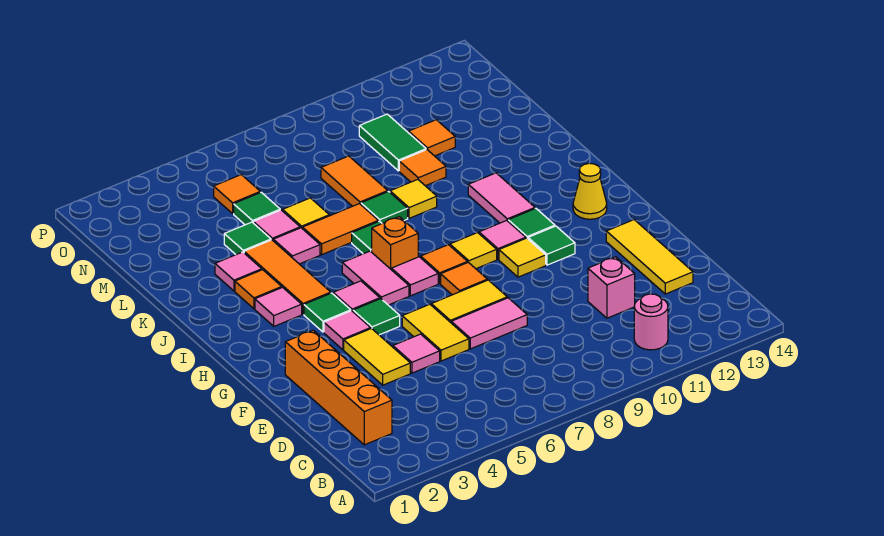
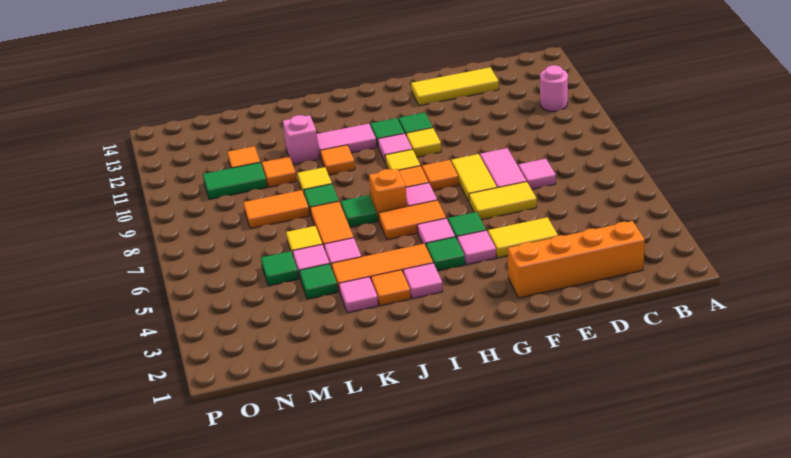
pink 1x1 brick [588,257,635,318] -> pink 1x1 brick moved to [283,115,319,165]
pink 1x1 tile [393,334,440,373] -> pink 1x1 tile moved to [519,159,556,189]
pink 1x2 tile [342,251,409,305] -> orange 1x2 tile [379,200,446,240]
yellow 1x1 cone [573,163,607,219] -> none
orange 1x1 tile [214,175,260,213] -> orange 1x1 tile moved to [320,145,355,175]

